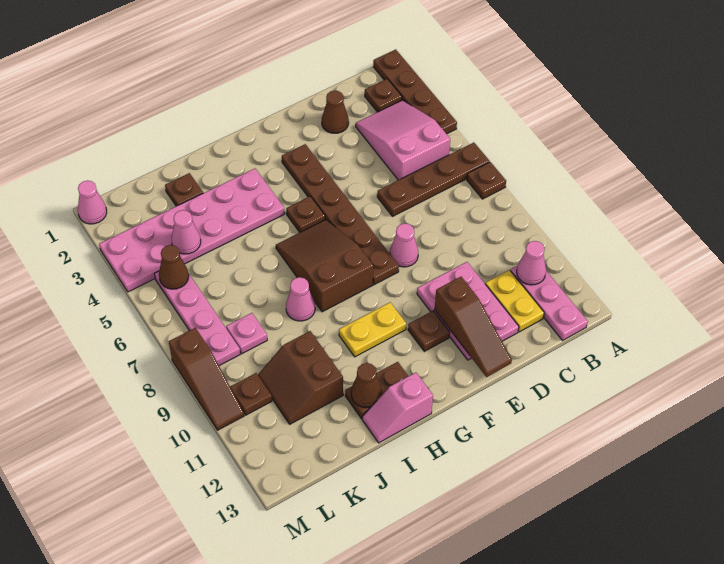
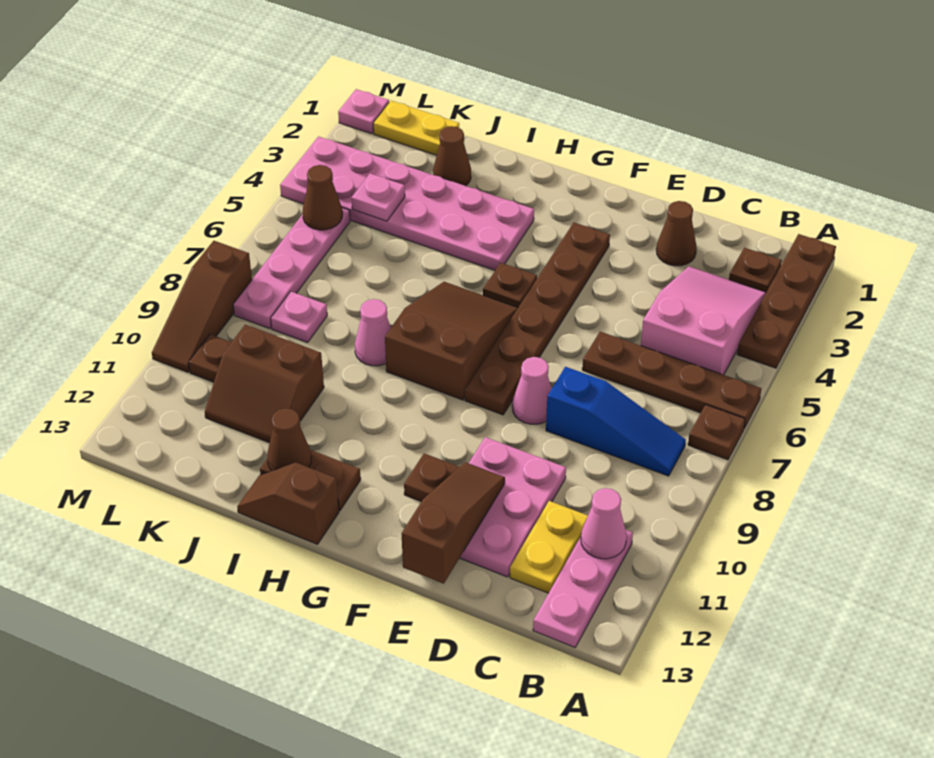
none -> blue 1x3 slope [546,367,686,476]
brown 1x3 slope [435,277,512,377] -> brown 1x3 slope turned to [402,462,505,584]
yellow 1x2 plate [339,302,406,357] -> yellow 1x2 plate moved to [373,101,459,155]
pink 1x2 slope [362,372,433,443] -> brown 1x2 slope [237,463,339,544]
brown 1x1 plate [165,173,203,206] -> brown 1x1 cone [433,126,471,186]
brown 2x2 slope [258,331,343,424] -> brown 2x2 slope turned to [205,325,324,443]
pink 1x1 cone [172,210,201,254] -> pink 1x1 plate [352,173,405,221]
pink 1x1 cone [78,181,107,224] -> pink 1x1 plate [338,89,389,134]

